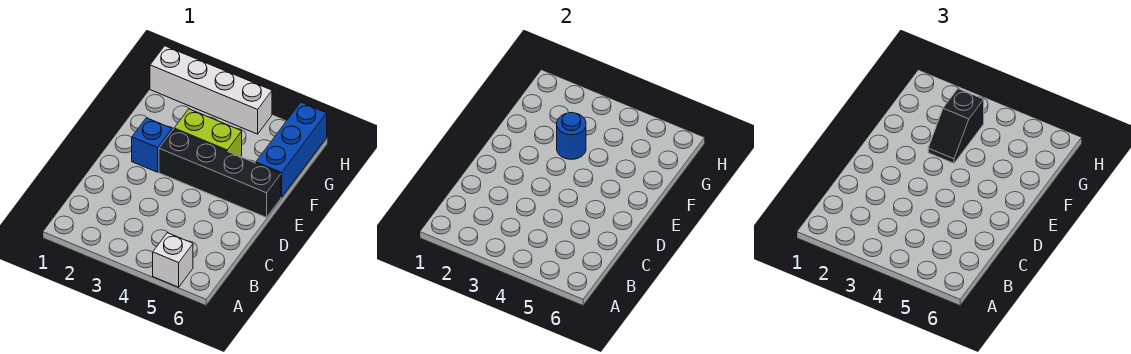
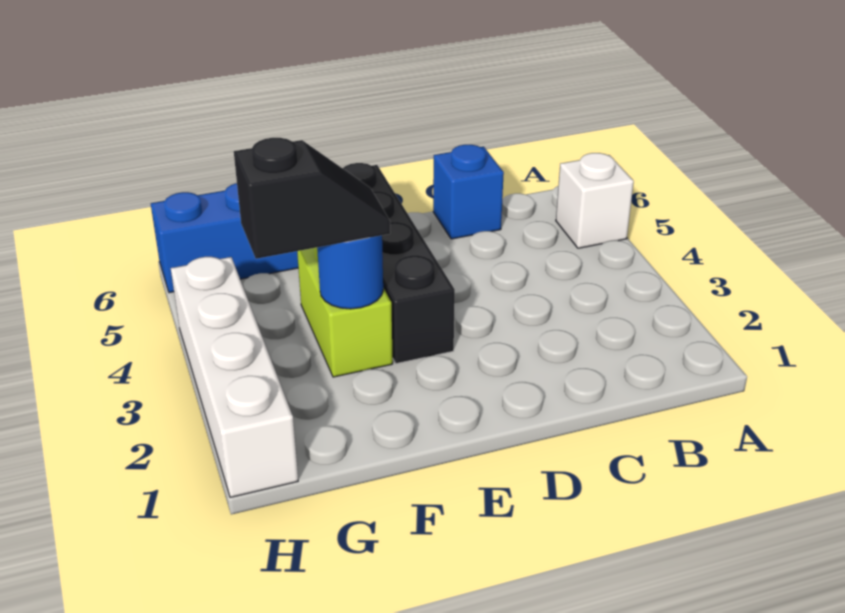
blue 1x1 brick [132,118,172,172] -> blue 1x1 brick moved to [433,145,504,239]

